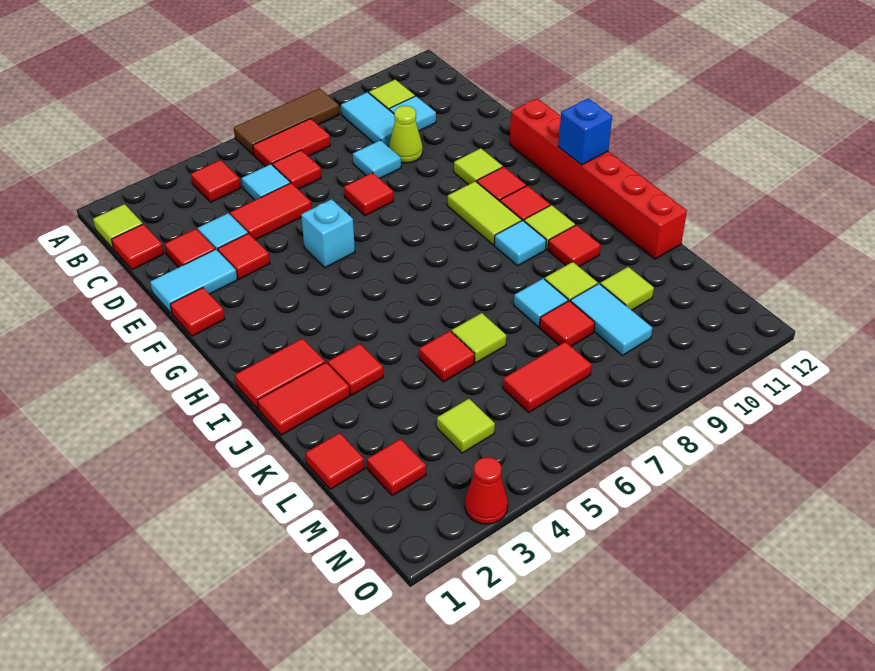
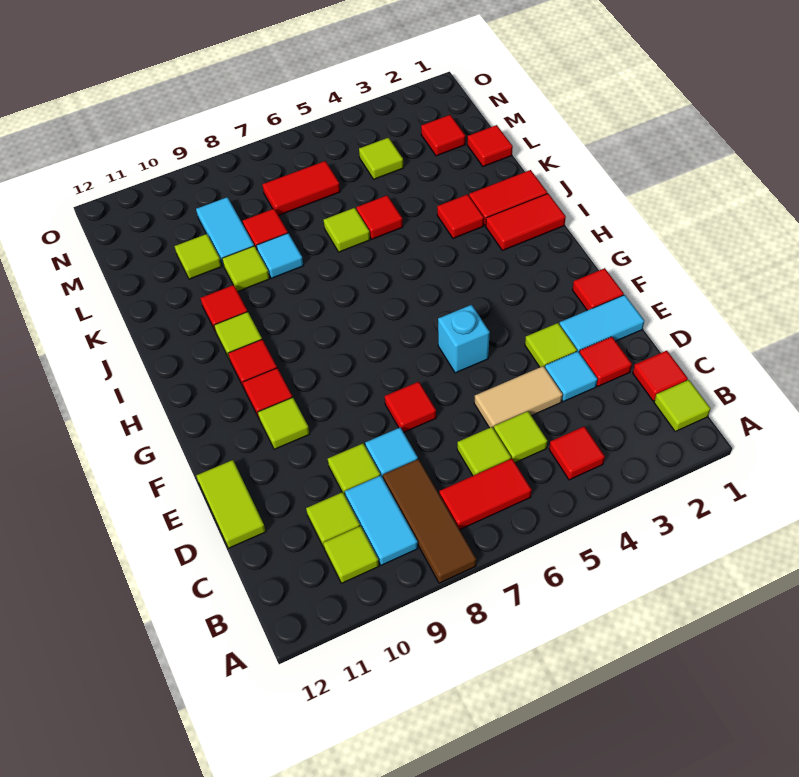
brown 1x3 tile [234,89,339,155] -> brown 1x3 tile turned to [383,459,476,583]
cyan 1x1 tile [242,164,290,200] -> lime 1x1 tile [494,411,547,463]
red 1x1 tile [272,150,321,189] -> lime 1x1 tile [457,427,511,476]
cyan 1x1 tile [389,96,436,131] -> lime 1x1 tile [306,492,360,547]
red 1x2 tile [230,183,312,240] -> tan 1x2 tile [474,366,563,429]
lime 1x1 cone [389,106,423,163] -> lime 1x1 tile [328,444,380,495]
red 1x1 tile [218,233,270,279] -> lime 1x1 tile [525,323,577,367]
red 1x6 brick [510,98,687,259] -> none
lime 1x2 tile [448,181,522,245] -> lime 1x2 tile moved to [196,460,266,548]
blue 1x1 brick [558,99,612,165] -> none
cyan 1x1 tile [494,220,546,266] -> none
red 1x1 cone [465,457,508,524] -> none

